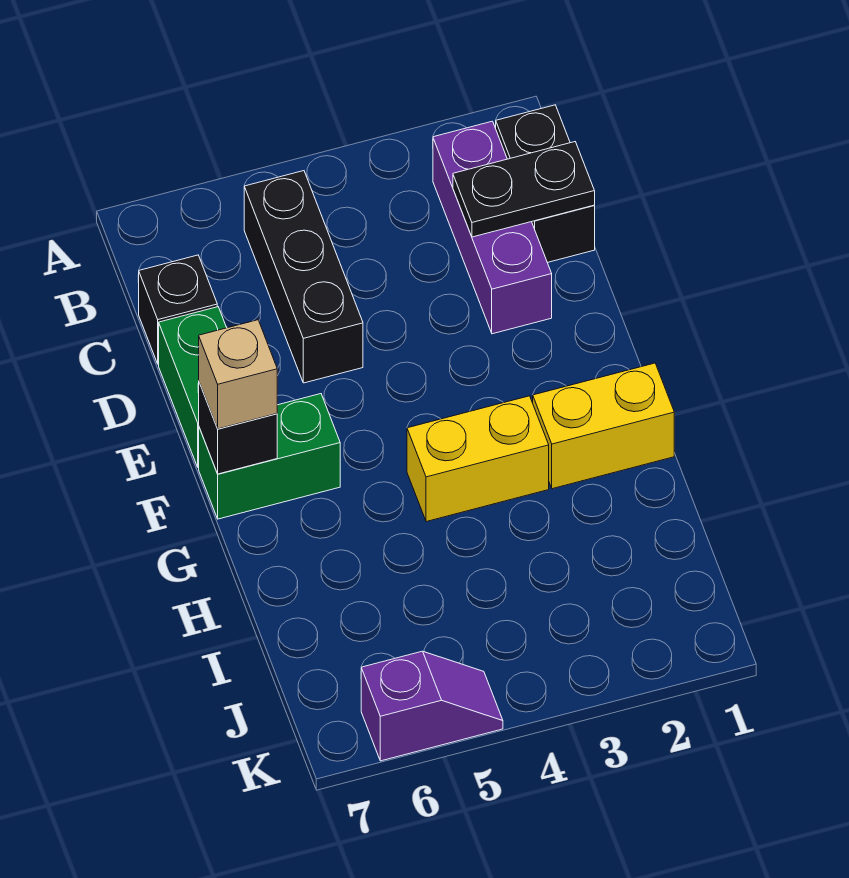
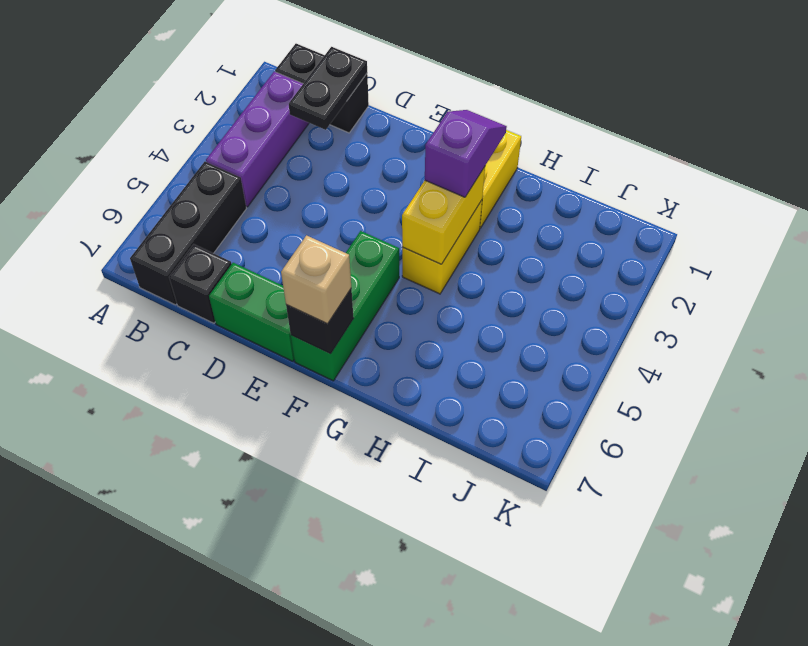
purple 1x3 brick [433,121,552,334] -> purple 1x3 brick turned to [206,72,309,207]
black 1x3 brick [244,171,363,383] -> black 1x3 brick turned to [130,162,246,305]
green 1x2 brick [199,394,340,519] -> green 1x3 brick [291,231,399,381]
none -> yellow 1x2 brick [402,167,485,264]
purple 1x2 slope [361,651,503,761] -> purple 1x2 slope moved to [425,110,507,197]

